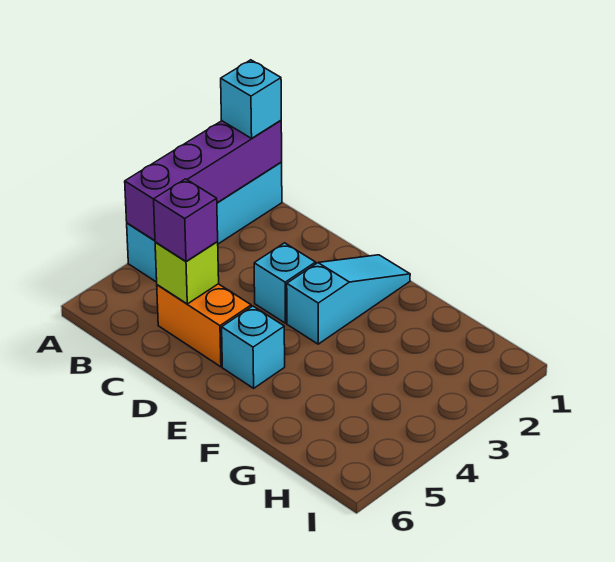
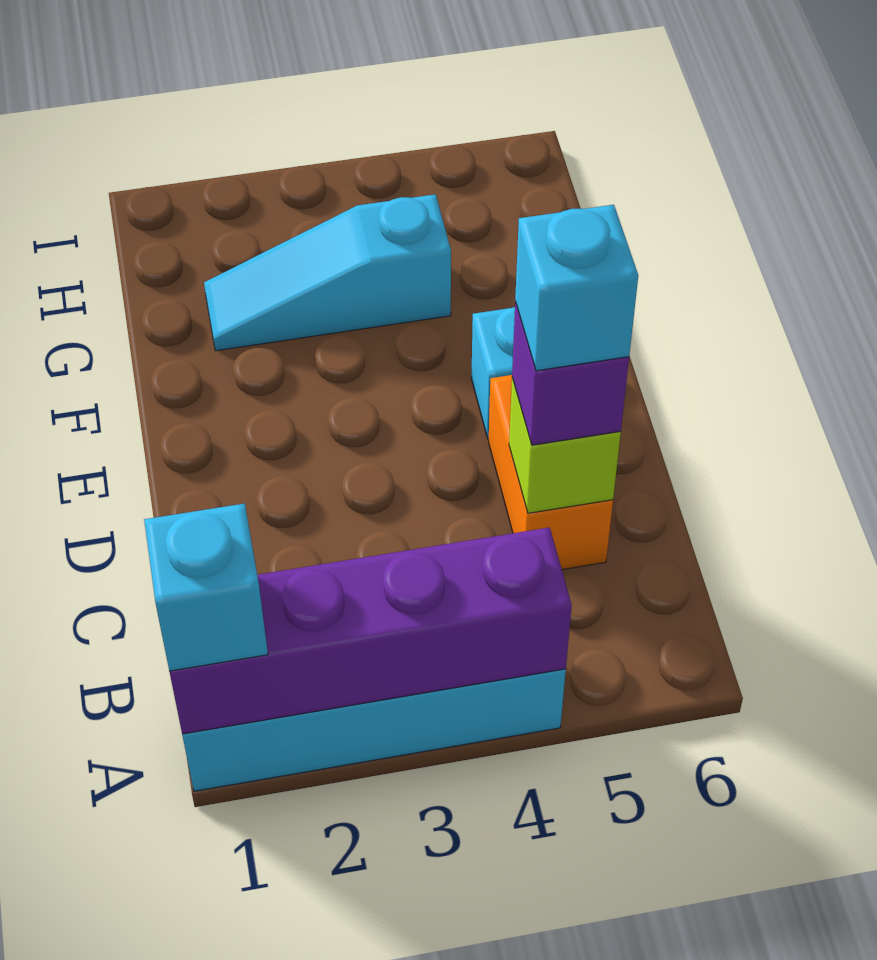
cyan 1x1 brick [254,243,316,323] -> cyan 1x1 brick moved to [515,205,638,371]
cyan 1x3 slope [287,255,410,344] -> cyan 1x3 slope moved to [204,194,451,351]

